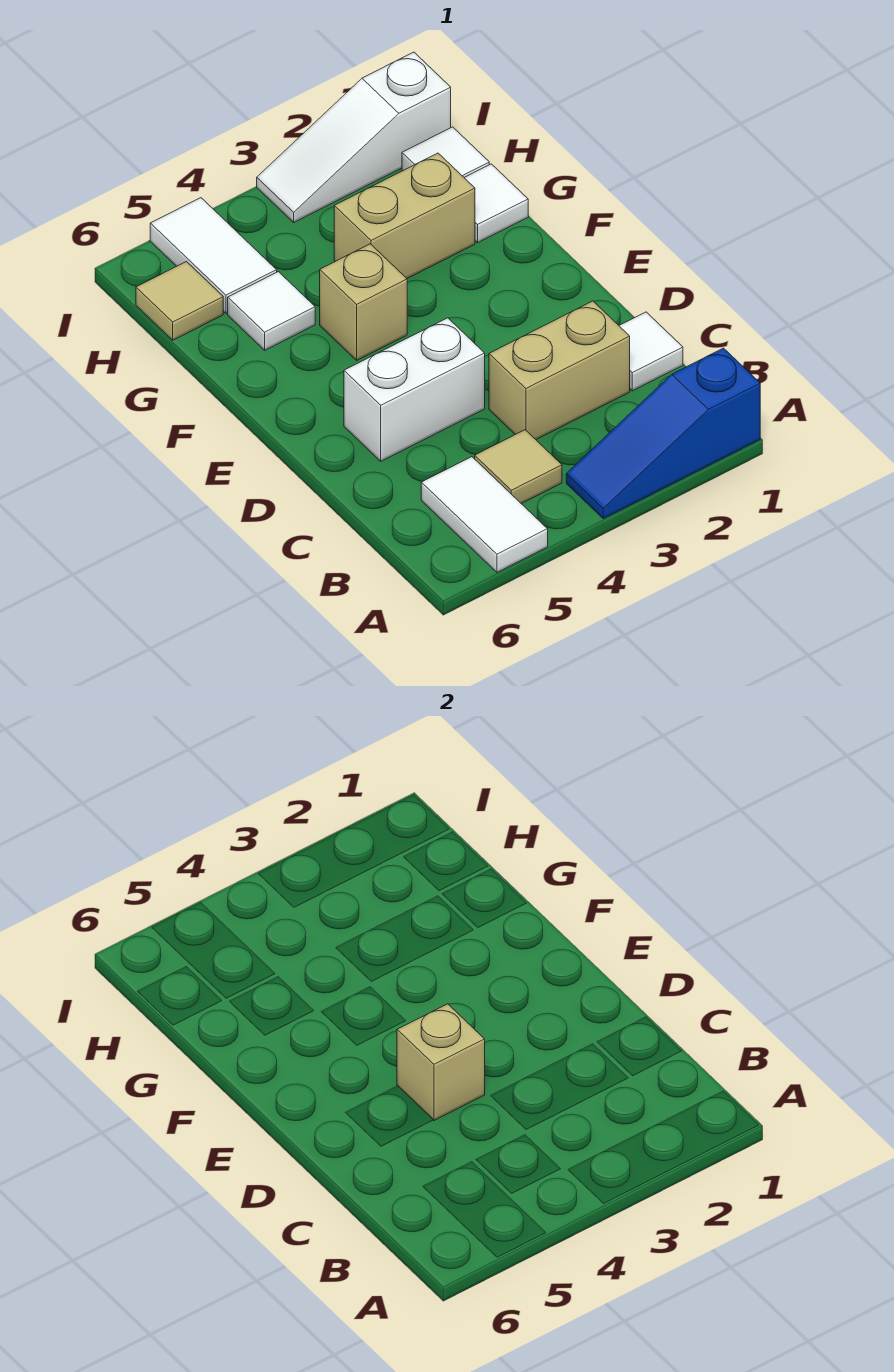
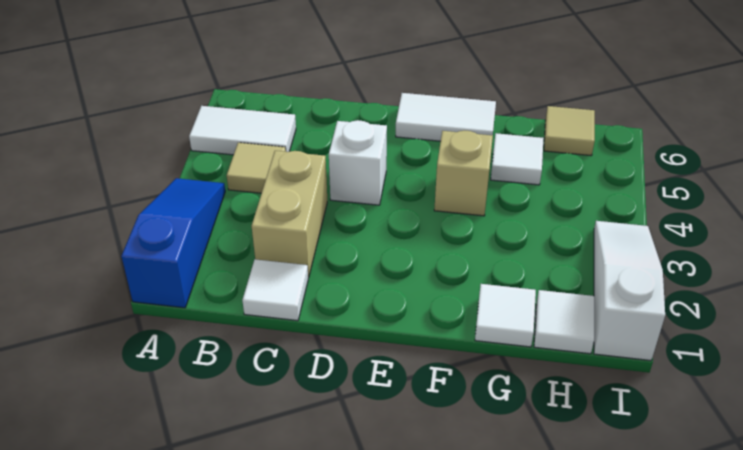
white 1x2 brick [344,318,485,461] -> white 1x1 brick [329,120,387,205]
tan 1x1 brick [397,1004,485,1121] -> none
tan 1x2 brick [334,153,475,278] -> none
white 1x2 tile [150,198,277,313] -> white 1x2 tile moved to [396,93,496,141]

